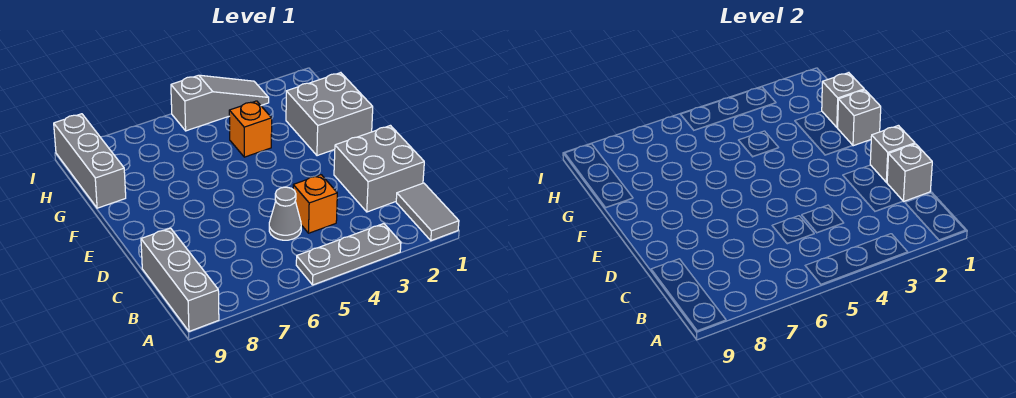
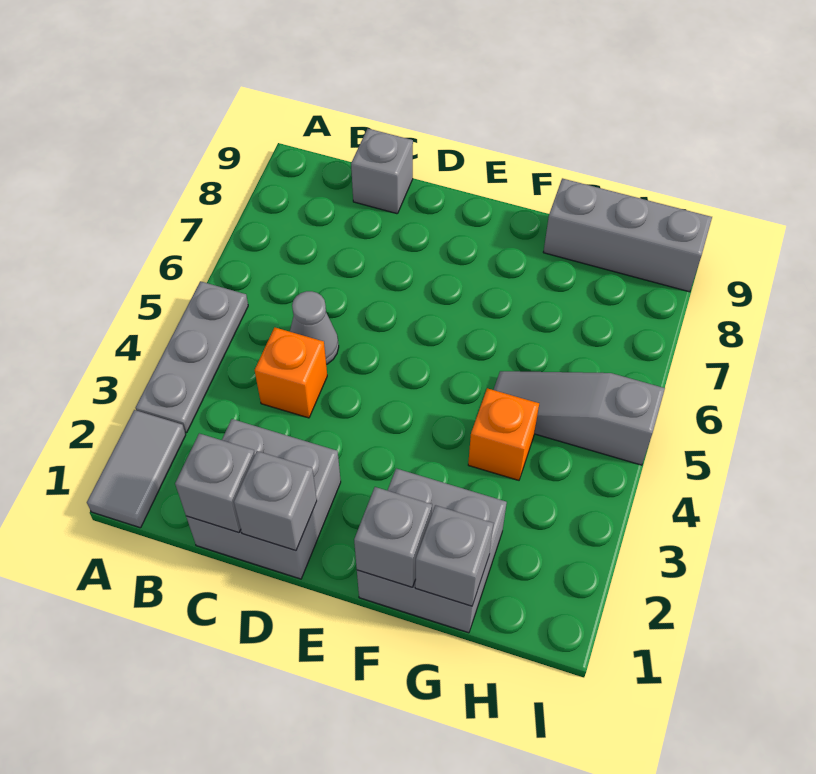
grey 1x2 tile [396,183,459,241] -> grey 1x2 tile turned to [87,410,186,528]
grey 1x3 brick [141,228,219,331] -> grey 1x1 brick [351,129,413,214]
grey 1x3 slope [171,75,269,131] -> grey 1x3 slope turned to [494,371,665,465]

